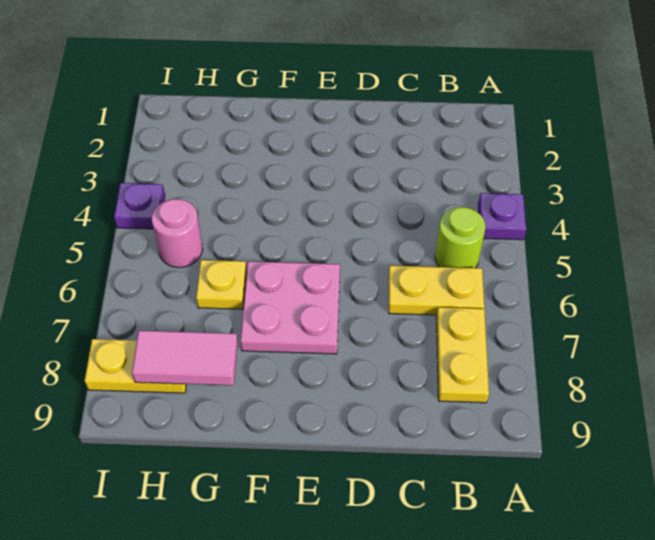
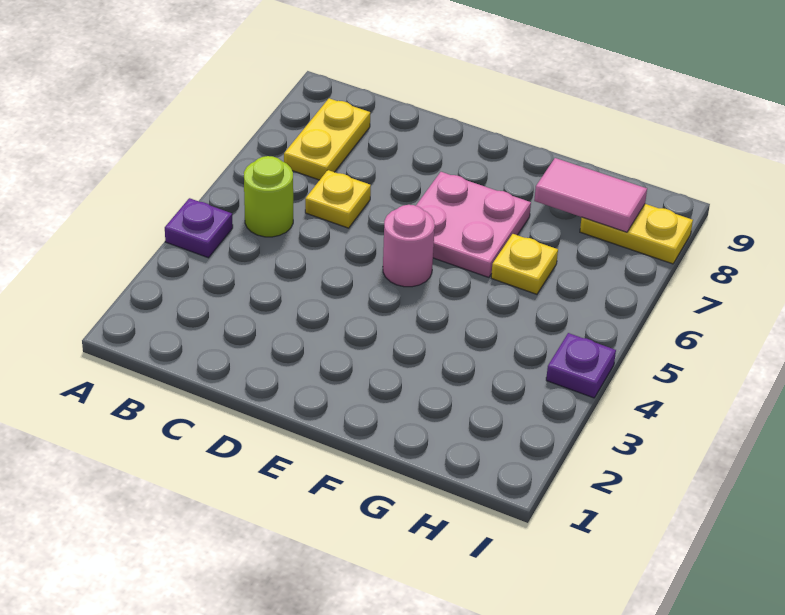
yellow 1x2 plate [389,266,484,315] -> yellow 1x1 plate [305,170,371,228]
pink 1x1 round brick [152,199,203,268] -> pink 1x1 round brick moved to [383,205,435,287]

